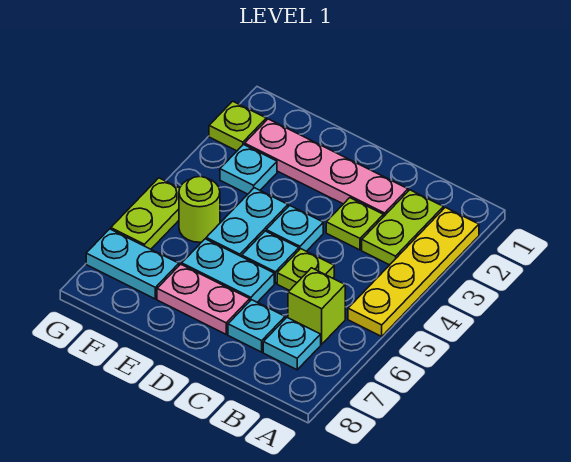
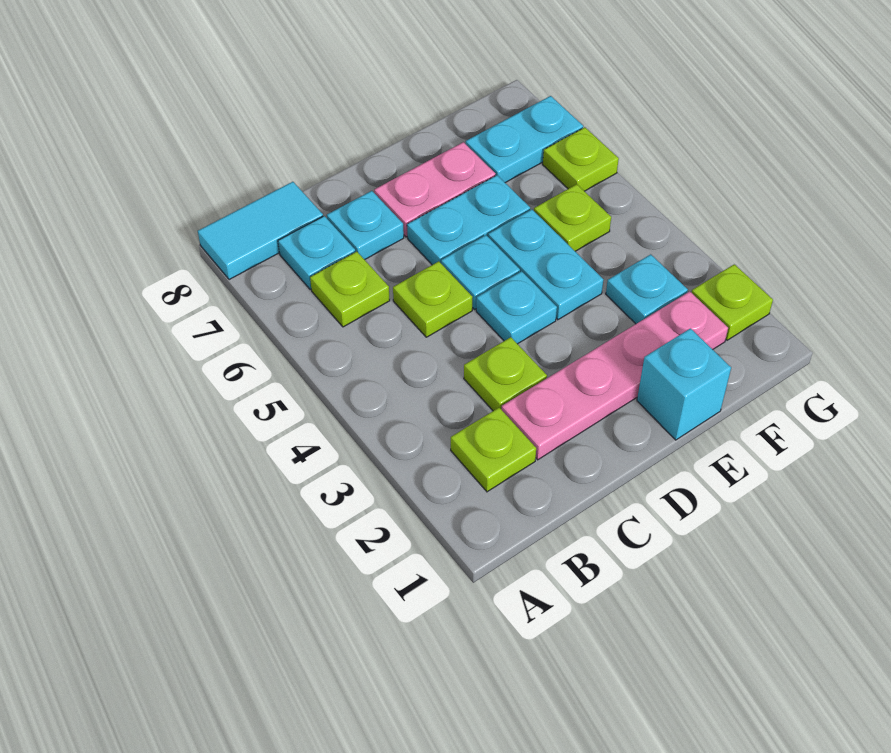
yellow 1x4 plate [348,207,479,336] -> none
none -> cyan 1x2 tile [198,182,323,280]
lime 1x2 plate [362,190,443,265] -> lime 1x1 plate [451,408,536,492]
lime 1x1 brick [288,268,345,344] -> lime 1x1 plate [310,252,390,327]
none -> cyan 1x1 brick [637,329,731,440]
lime 1x1 round brick [179,176,220,242] -> lime 1x1 plate [534,184,611,251]
lime 1x2 plate [111,178,180,249] -> lime 1x1 plate [543,127,619,191]

